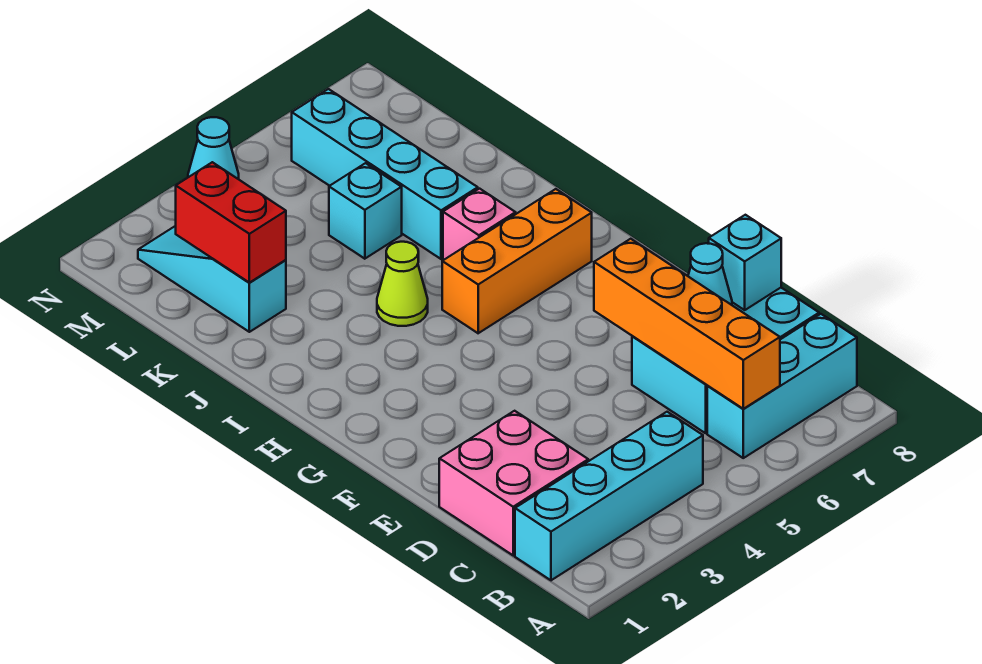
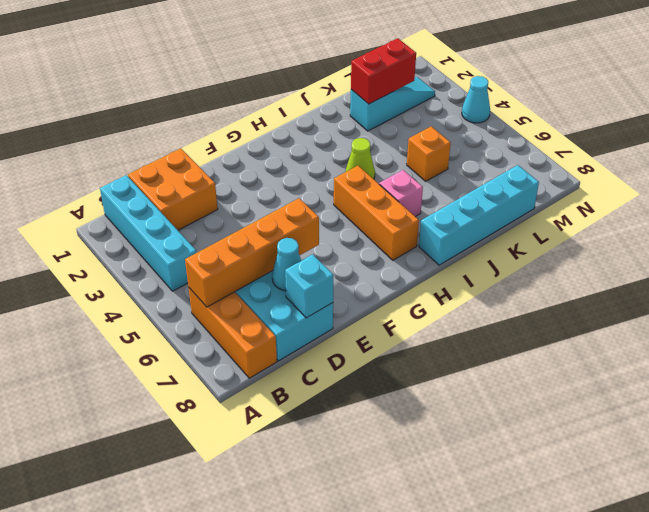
cyan 1x3 brick [707,314,857,458] -> orange 1x3 brick [189,288,277,378]
pink 2x2 brick [439,411,588,555] -> orange 2x2 brick [128,148,218,230]
cyan 1x4 brick [292,89,478,259] -> cyan 1x4 brick moved to [419,165,539,265]
cyan 1x1 brick [329,163,402,259] -> orange 1x1 brick [407,126,451,181]

